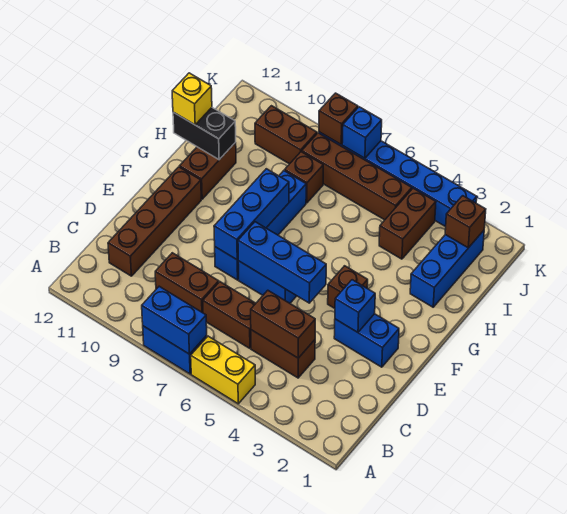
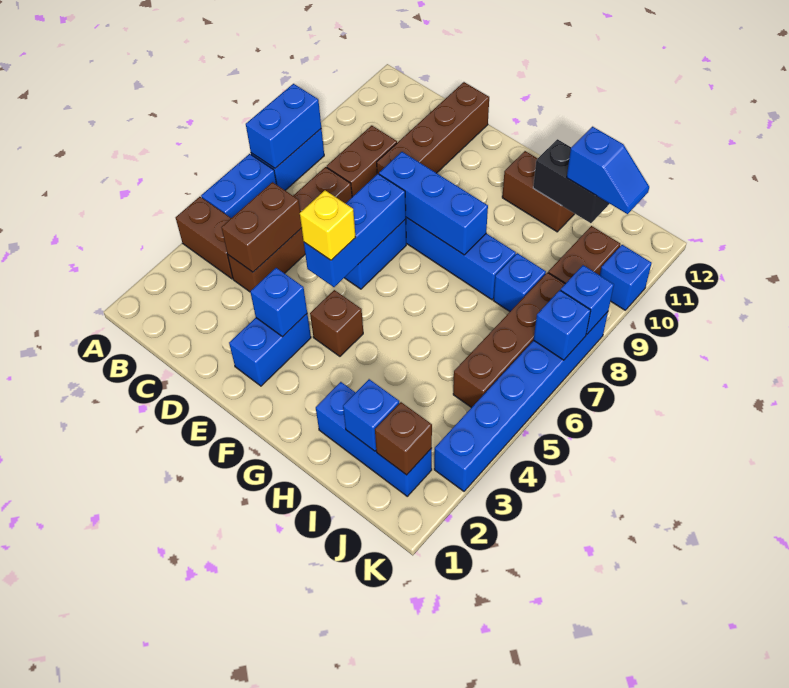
yellow 1x2 brick [191,336,255,404] -> blue 1x2 brick [201,154,276,218]
brown 1x4 brick [108,167,201,276] -> brown 1x4 brick turned to [377,82,489,174]
black 1x2 brick [173,108,236,160] -> black 1x2 brick turned to [533,139,610,223]
yellow 1x1 brick [172,73,212,125] -> yellow 1x1 brick moved to [300,190,356,260]
none -> blue 1x1 brick [343,379,399,451]
brown 1x2 brick [379,188,436,259] -> brown 1x2 brick moved to [176,197,233,279]
brown 1x1 brick [285,152,323,203] -> blue 1x1 brick [493,253,546,311]
none -> blue 1x2 slope [567,127,649,214]
brown 1x1 brick [319,93,358,144] -> blue 1x1 brick [561,265,614,334]
none -> blue 1x1 brick [600,245,652,310]

